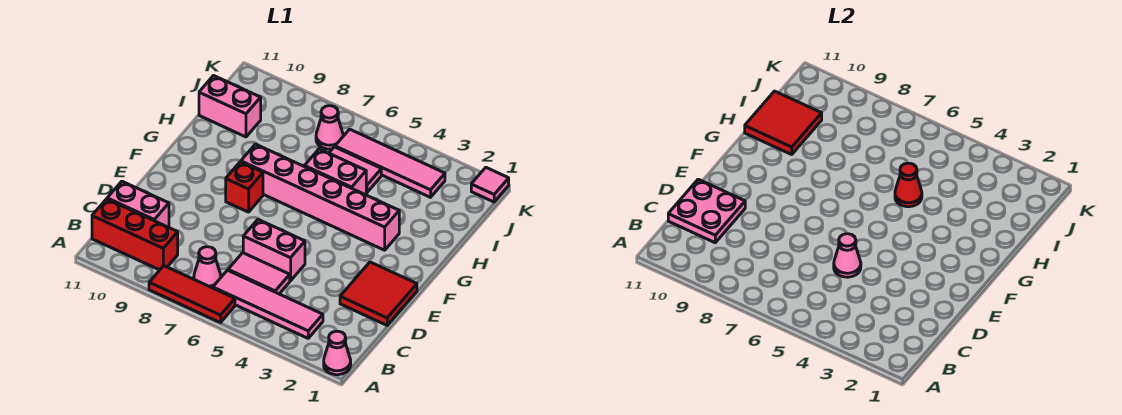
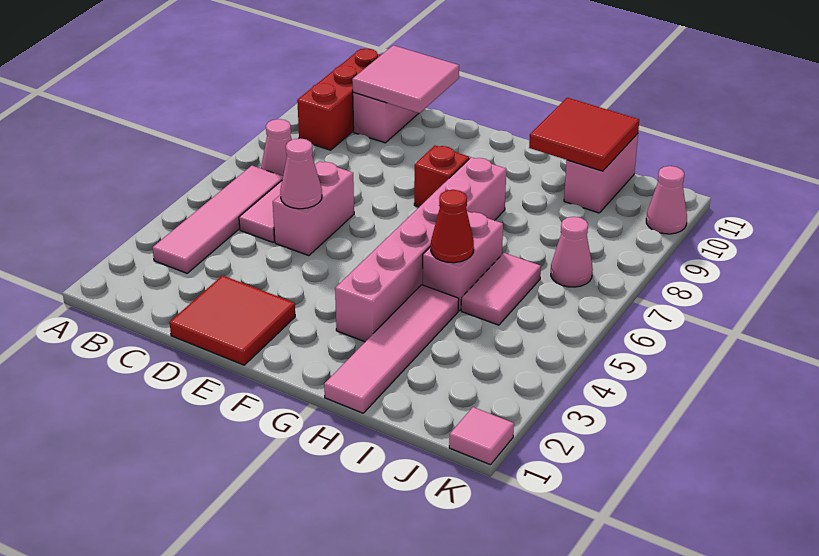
pink 1x1 cone [324,331,351,375] -> pink 1x1 cone moved to [646,166,687,234]
red 1x3 tile [149,266,235,323] -> none
pink 2x2 plate [668,179,745,243] -> pink 2x2 tile [352,45,459,113]
pink 1x4 tile [335,129,445,197] -> pink 1x4 tile moved to [324,285,459,413]

